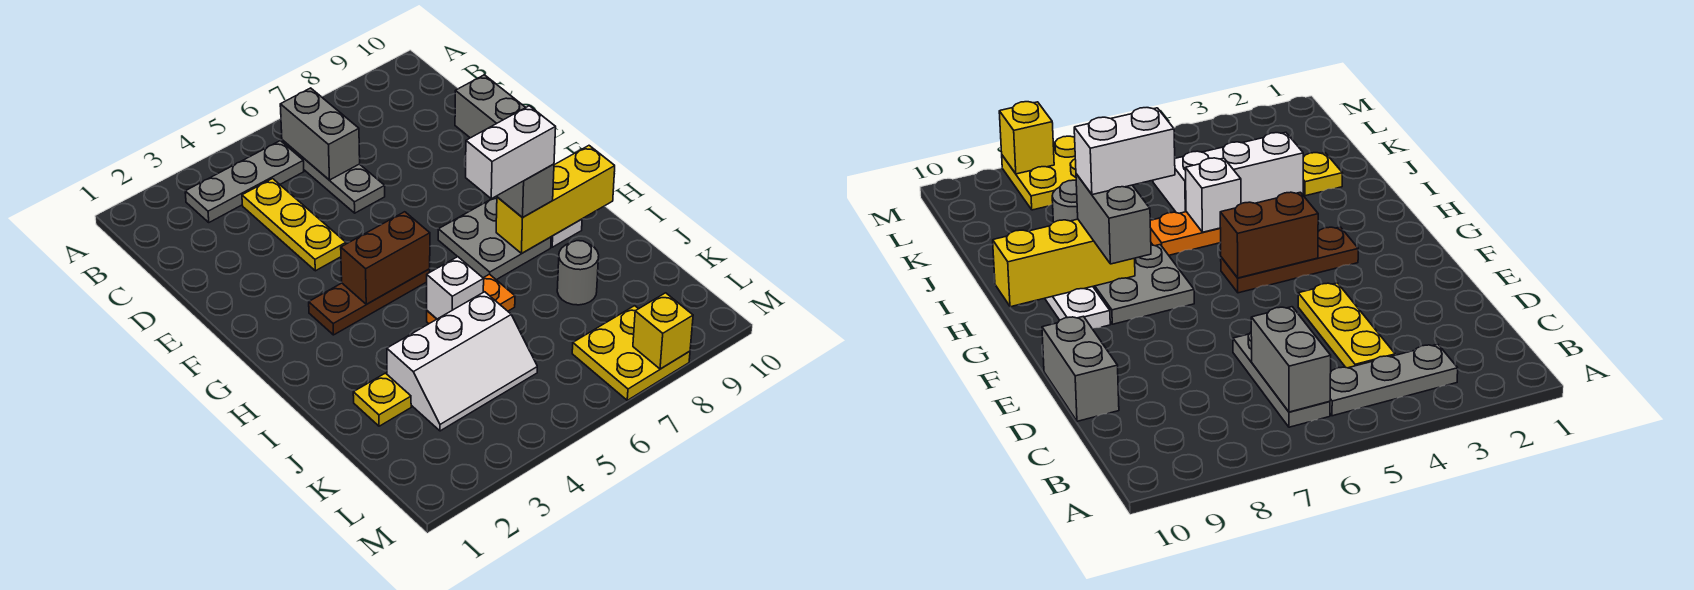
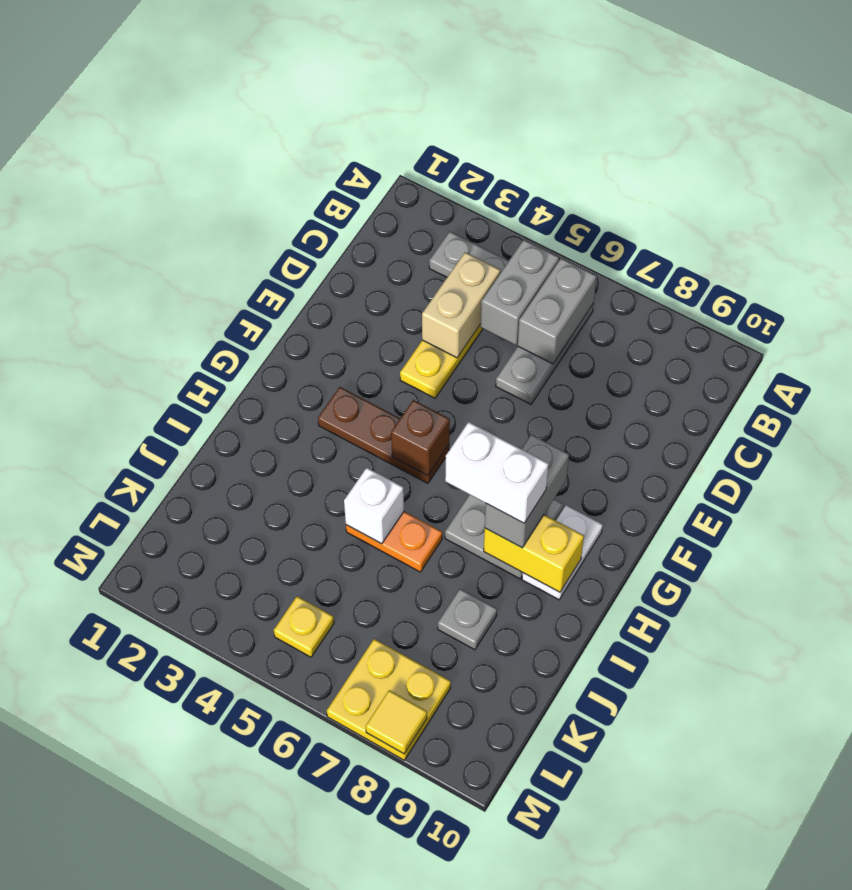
none -> tan 1x2 brick [422,252,500,358]
grey 1x2 brick [455,75,526,138] -> grey 1x2 brick moved to [481,240,559,345]
brown 1x2 brick [341,212,430,304] -> brown 1x1 brick [391,400,450,476]
yellow 1x3 brick [496,146,615,253] -> yellow 1x2 brick [484,515,584,592]
yellow 1x1 plate [353,373,411,426] -> yellow 1x1 plate moved to [274,596,334,657]
white 2x3 slope [387,292,537,431] -> none
grey 1x1 round brick [557,241,599,305] -> grey 1x1 plate [438,589,497,650]
yellow 1x1 brick [633,293,693,369] -> yellow 1x1 tile [366,690,427,754]

